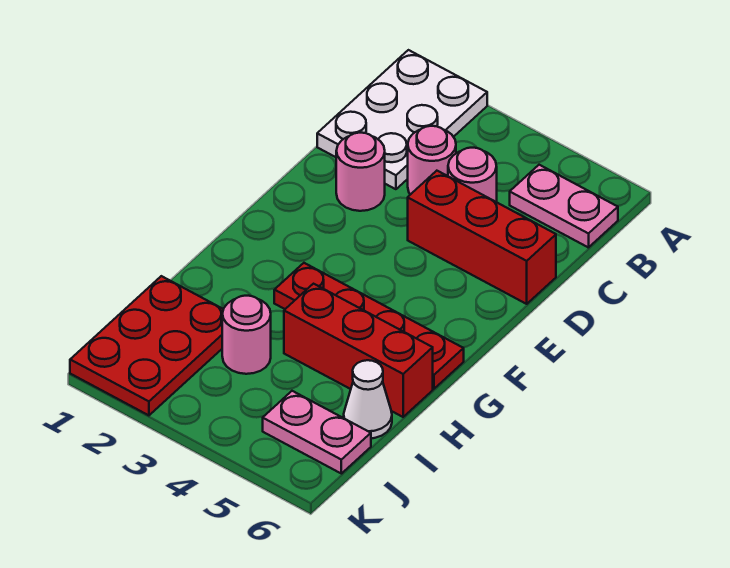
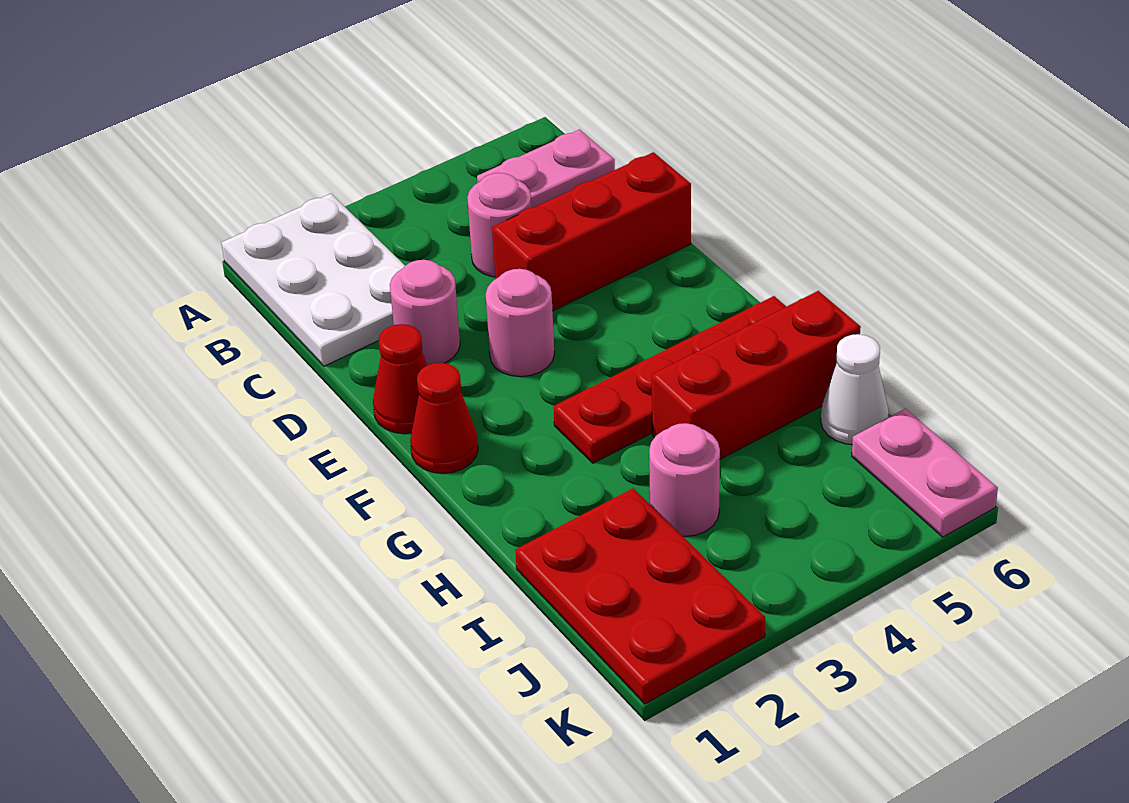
pink 1x1 round brick [408,126,456,195] -> pink 1x1 round brick moved to [486,269,554,377]
none -> red 1x1 cone [373,324,427,434]
none -> red 1x1 cone [410,363,478,473]
pink 1x2 plate [263,391,371,474] -> pink 1x2 plate turned to [852,409,998,537]

